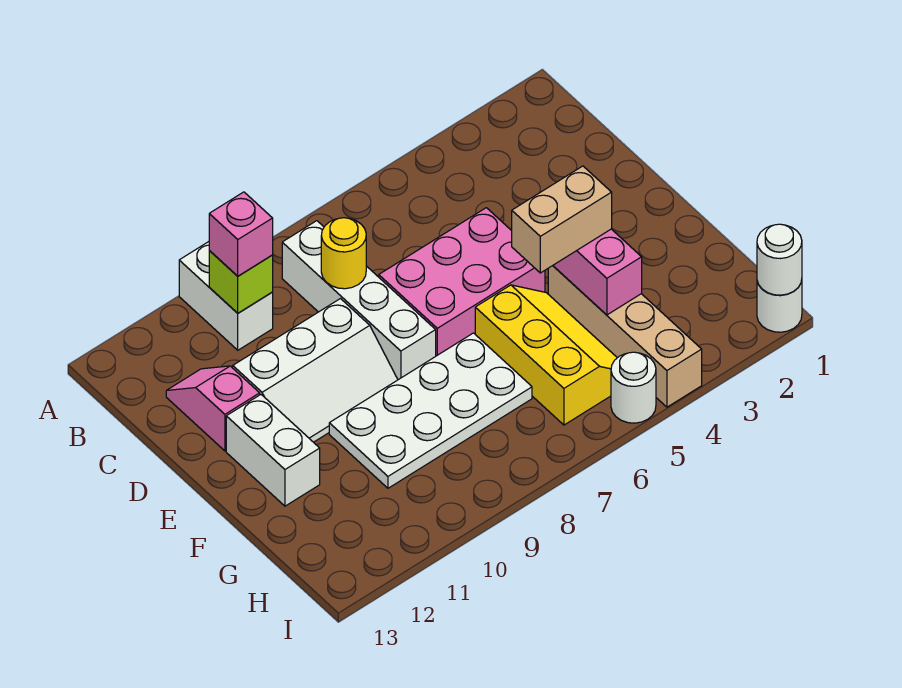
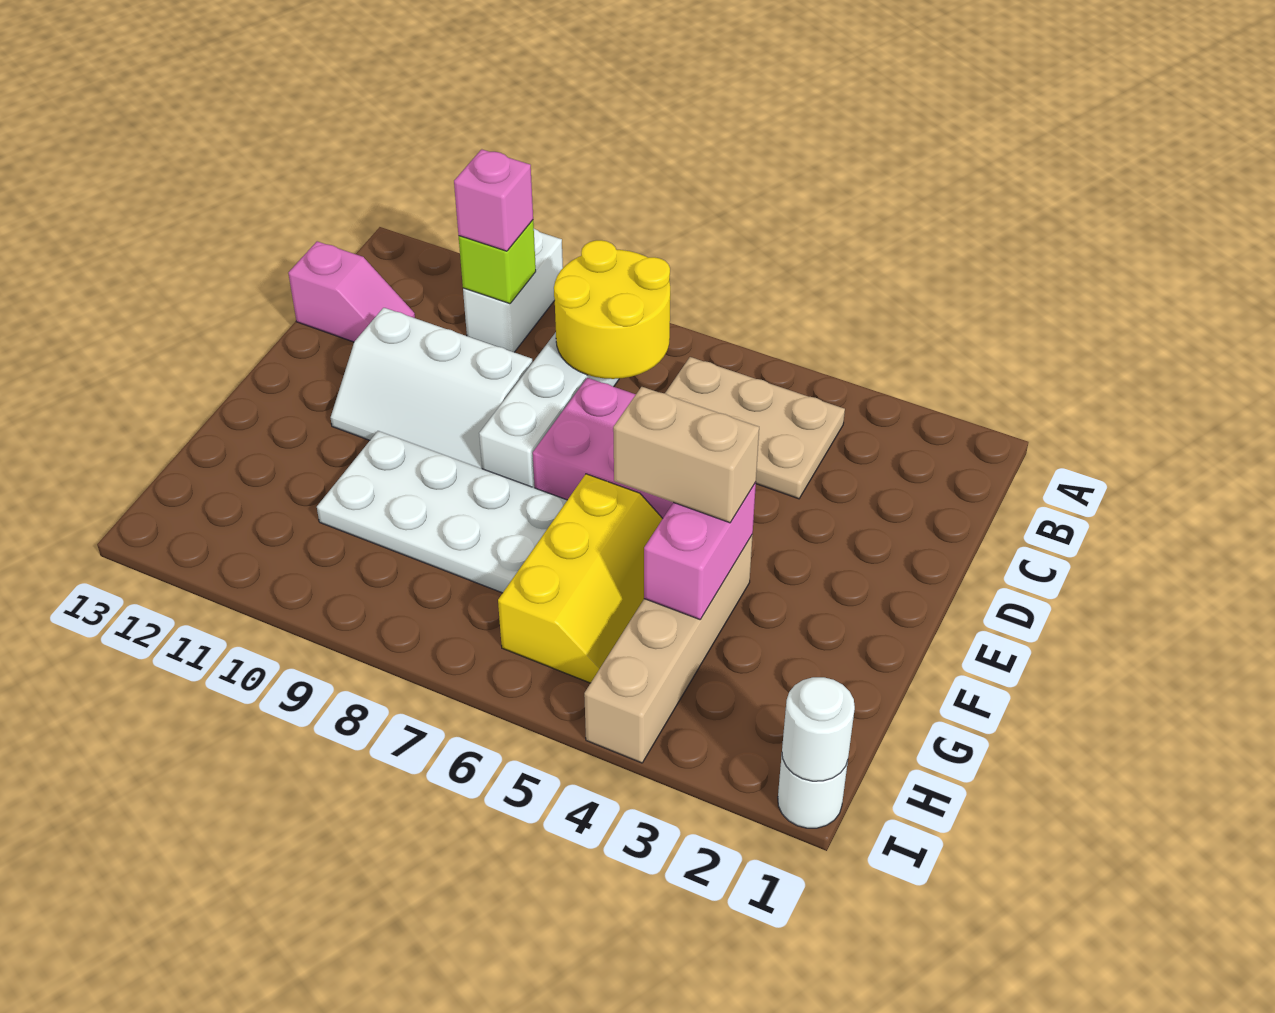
none -> tan 2x3 plate [665,357,845,499]
yellow 1x1 round brick [321,218,366,289] -> yellow 2x2 round brick [554,240,670,379]
pink 1x2 slope [166,366,260,451] -> pink 1x2 slope turned to [288,241,415,342]
white 1x2 brick [226,395,320,506] -> none
white 1x1 round brick [611,352,656,423] -> none

